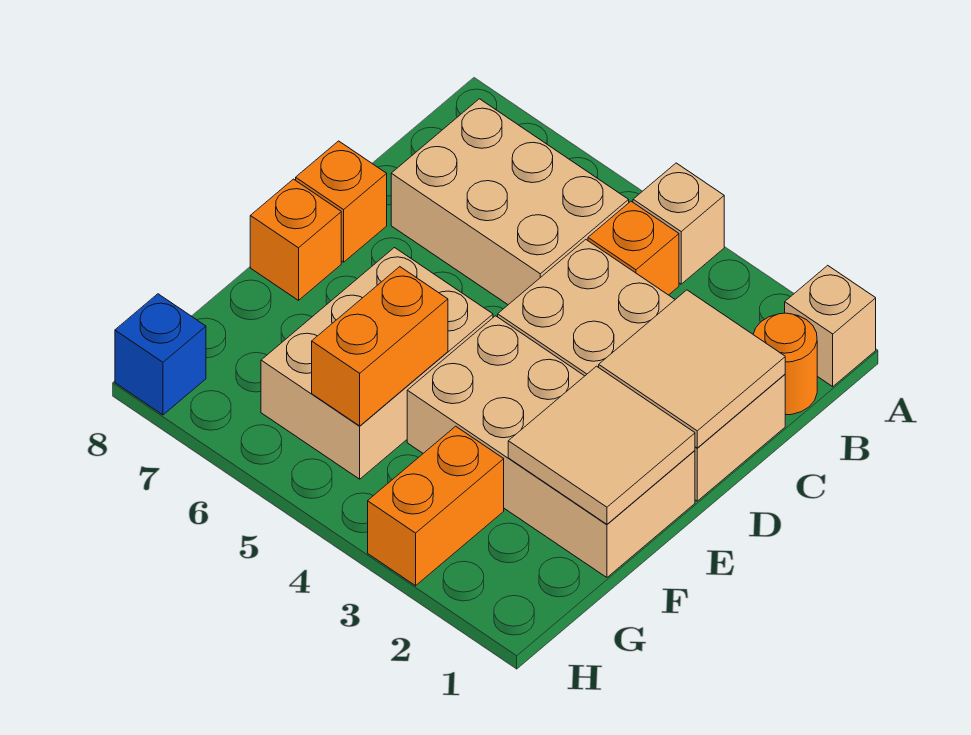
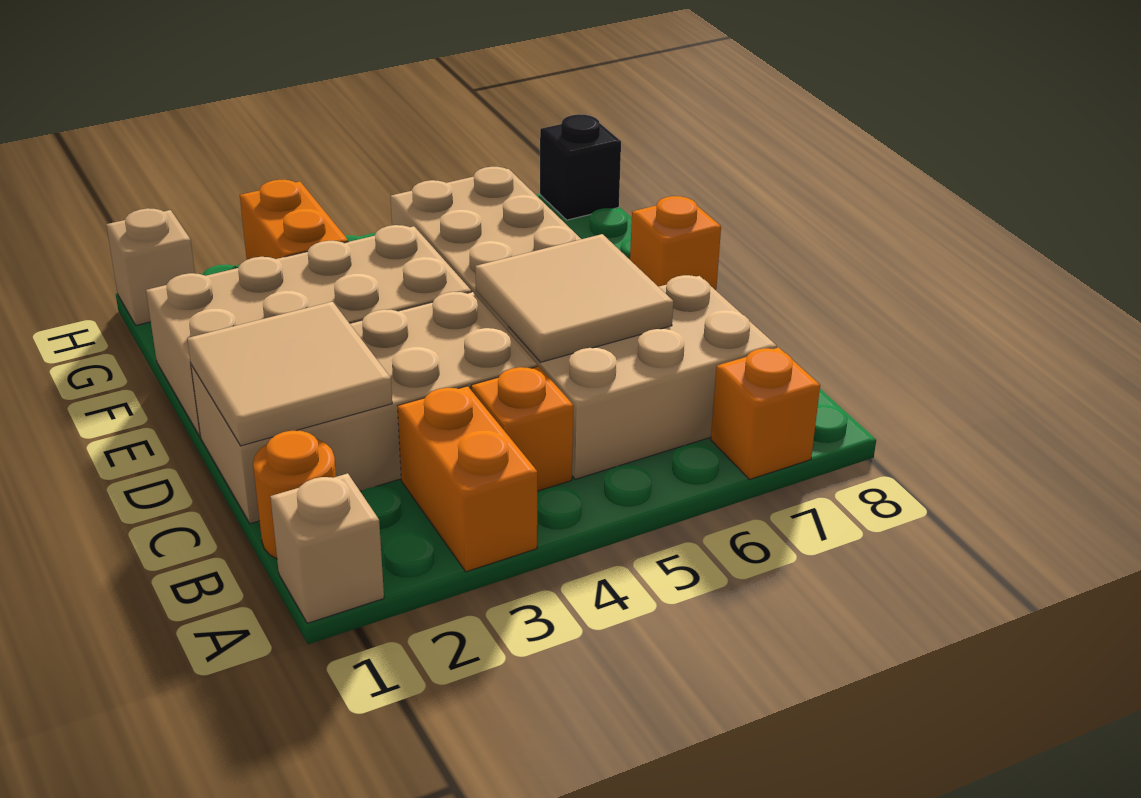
tan 1x1 brick [633,163,724,284] -> tan 1x1 brick moved to [106,208,195,325]
orange 1x1 brick [296,141,387,262] -> orange 1x1 brick moved to [711,347,820,480]
tan 2x2 tile [508,366,695,524] -> tan 2x2 tile moved to [475,234,673,362]
orange 1x2 brick [312,267,448,426] -> orange 1x2 brick moved to [398,386,537,572]
blue 1x1 brick [115,294,206,415] -> black 1x1 brick [540,114,621,220]

